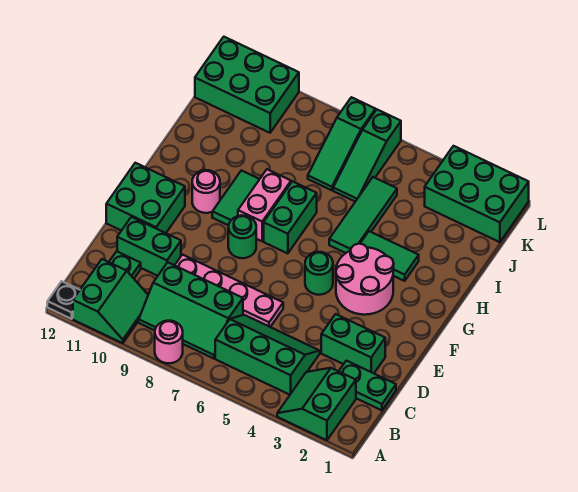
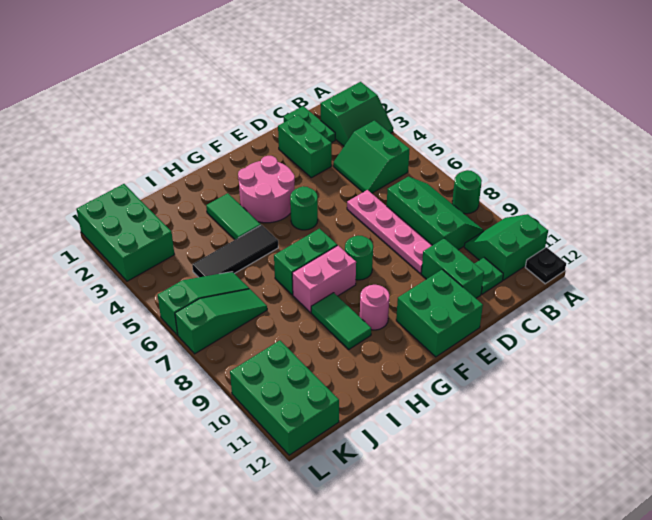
pink 1x1 round brick [155,321,183,363] -> green 1x1 round brick [452,170,482,214]
green 2x3 slope [215,315,320,395] -> green 2x2 slope [333,121,410,193]
green 1x2 tile [212,170,259,225] -> green 1x2 tile turned to [311,293,371,349]
green 1x3 tile [329,177,397,253] -> black 1x3 tile [192,225,278,277]

